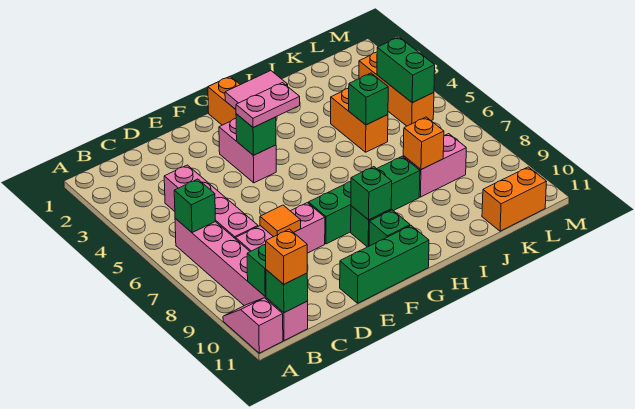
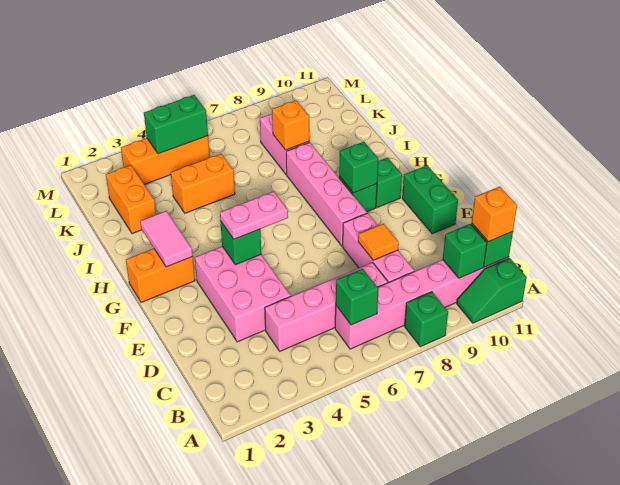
pink 1x2 slope [223,298,283,353] -> green 1x2 slope [457,258,527,323]
green 1x3 brick [340,226,429,303] -> green 1x2 brick [402,165,458,234]
pink 1x2 brick [219,119,276,183] -> pink 2x3 brick [195,246,291,342]
pink 1x2 plate [236,83,300,128] -> pink 1x2 plate turned to [220,191,288,239]
green 1x4 brick [309,156,420,244] -> pink 1x4 brick [286,142,367,246]
green 1x1 brick [349,73,388,125] -> green 1x1 brick moved to [405,292,448,347]
orange 1x2 brick [482,167,547,231] -> orange 1x2 brick moved to [106,165,156,234]

